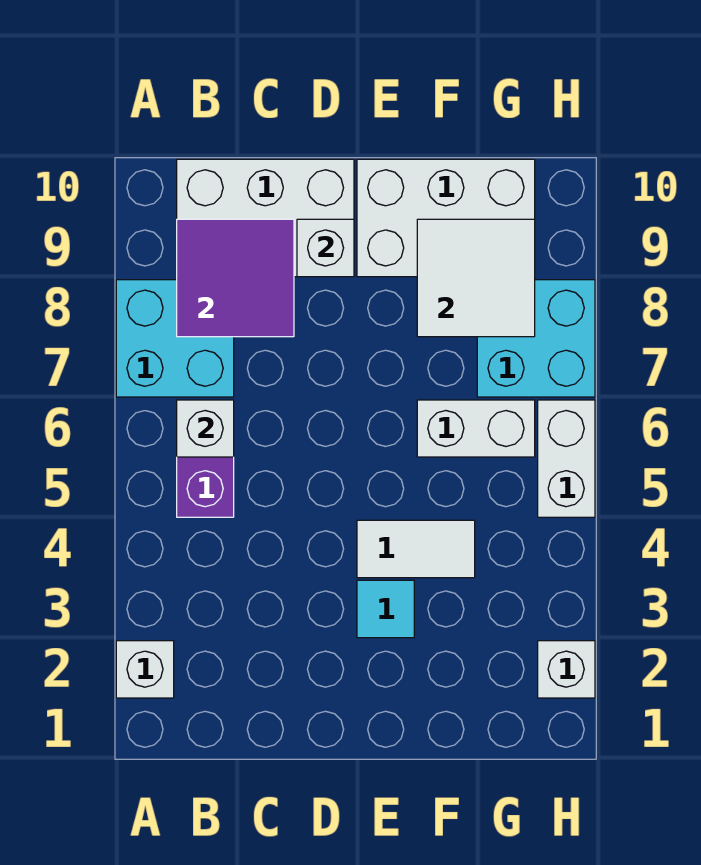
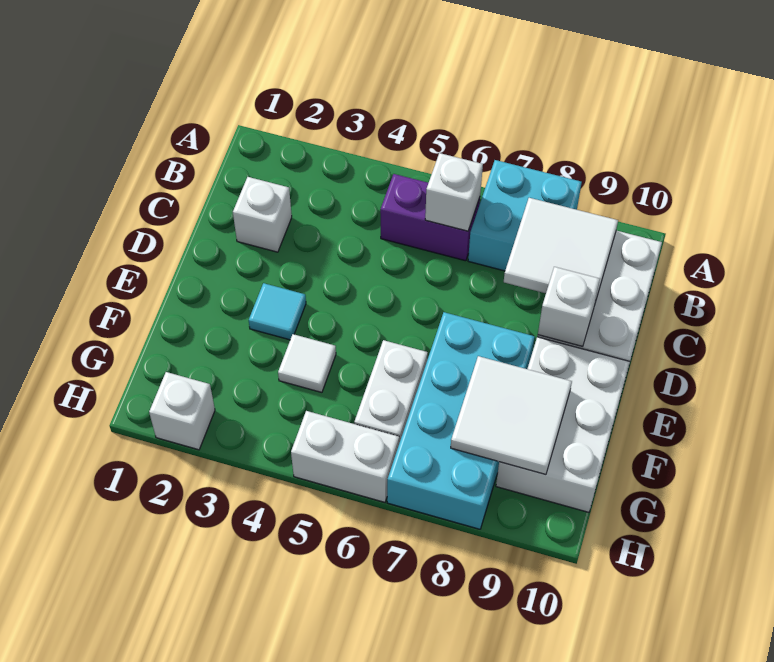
white 1x1 brick [116,641,174,698] -> white 1x1 brick moved to [233,177,292,252]
purple 2x2 tile [177,219,294,337] -> white 2x2 tile [504,198,618,302]
white 1x2 tile [357,520,475,578] -> white 1x1 tile [278,334,336,392]
cyan 2x2 brick [477,280,595,397] -> cyan 2x4 brick [387,312,535,529]

